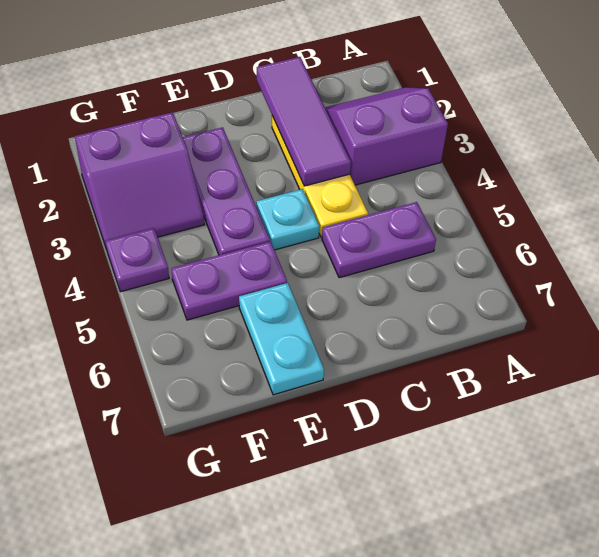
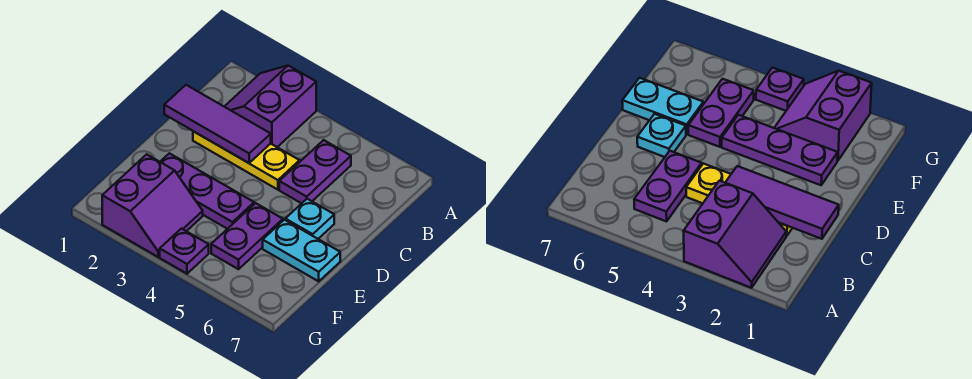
cyan 1x1 plate [256,189,319,250] -> cyan 1x1 plate moved to [285,199,334,239]

